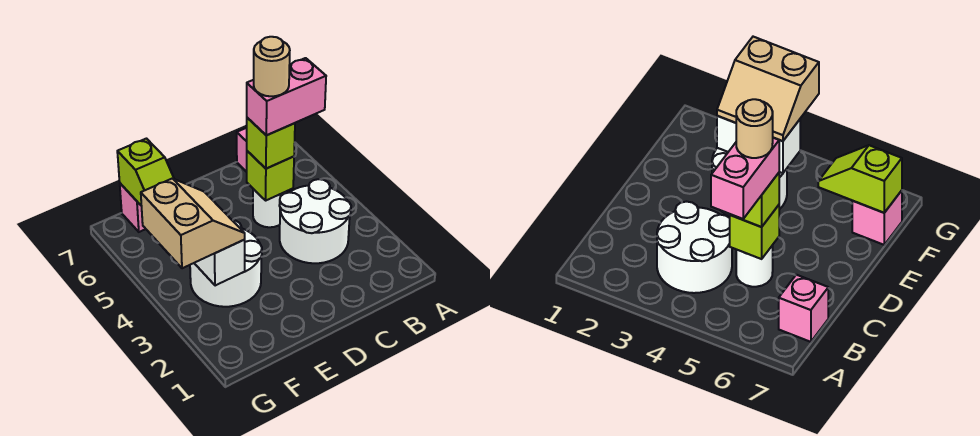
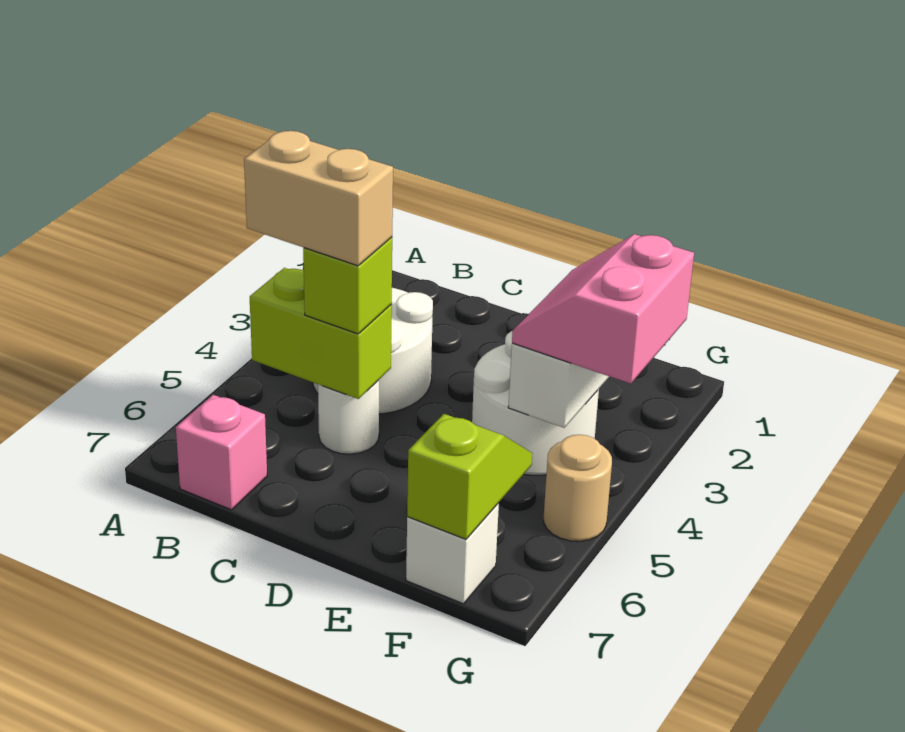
pink 1x2 brick [247,58,326,135] -> tan 1x2 brick [244,131,393,266]
lime 1x1 brick [247,151,294,200] -> lime 1x2 brick [250,268,392,399]
tan 1x1 round brick [254,37,290,96] -> tan 1x1 round brick moved to [544,435,612,541]
tan 2x2 slope [141,178,245,268] -> pink 2x2 slope [512,234,694,384]
pink 1x1 brick [120,183,145,232] -> white 1x1 brick [406,503,499,604]

